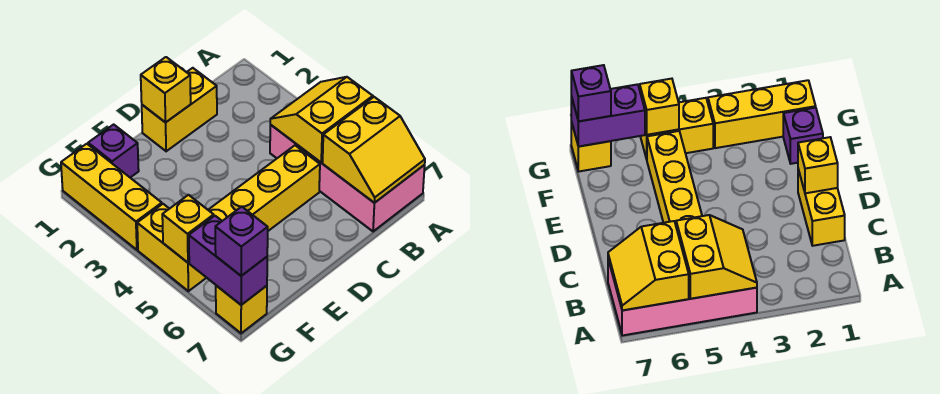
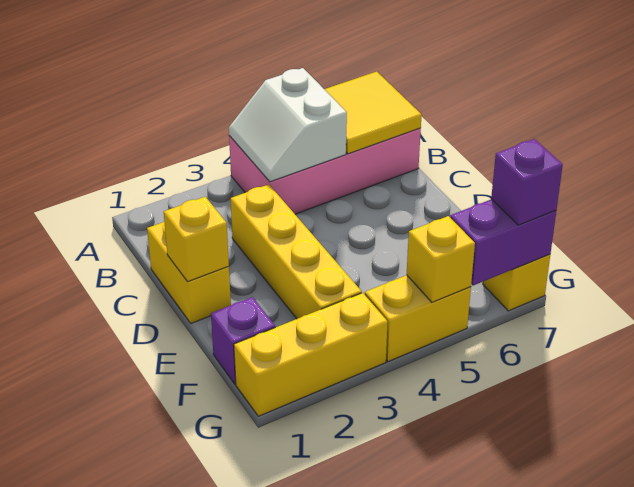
yellow 2x2 slope [270,77,373,162] -> white 2x2 slope [229,68,347,182]
yellow 2x2 slope [323,97,425,203] -> yellow 2x2 tile [324,72,422,154]
yellow 1x4 brick [209,145,320,231] -> yellow 1x4 brick moved to [231,184,362,319]

